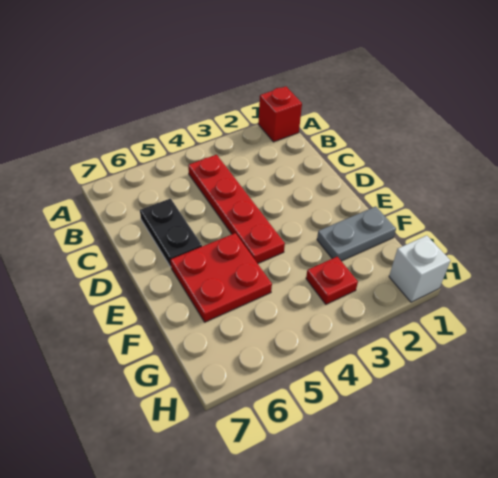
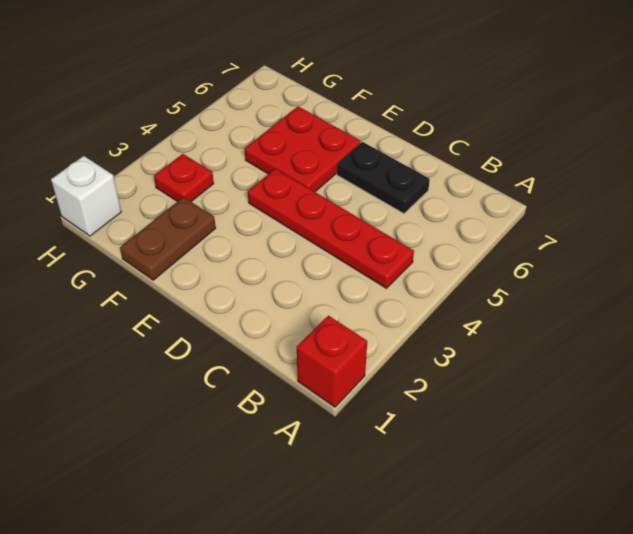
grey 1x2 plate [317,206,396,261] -> brown 1x2 plate [120,197,216,280]

